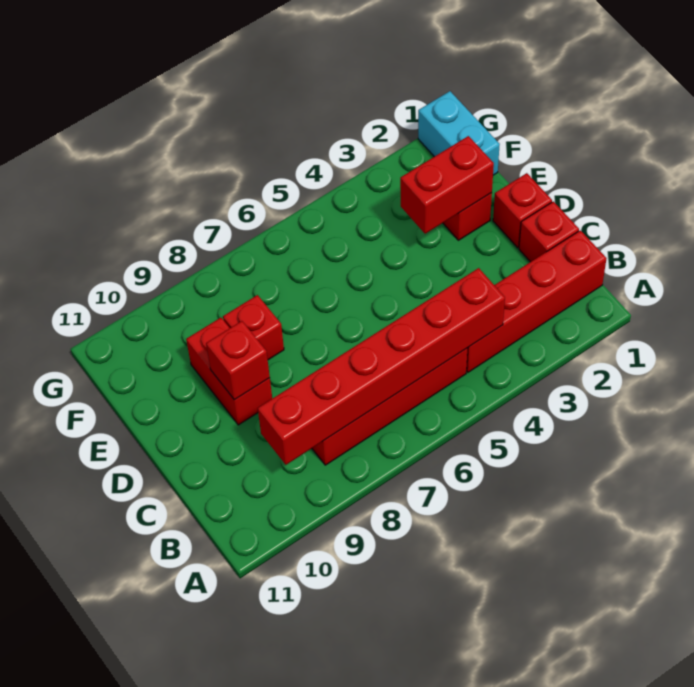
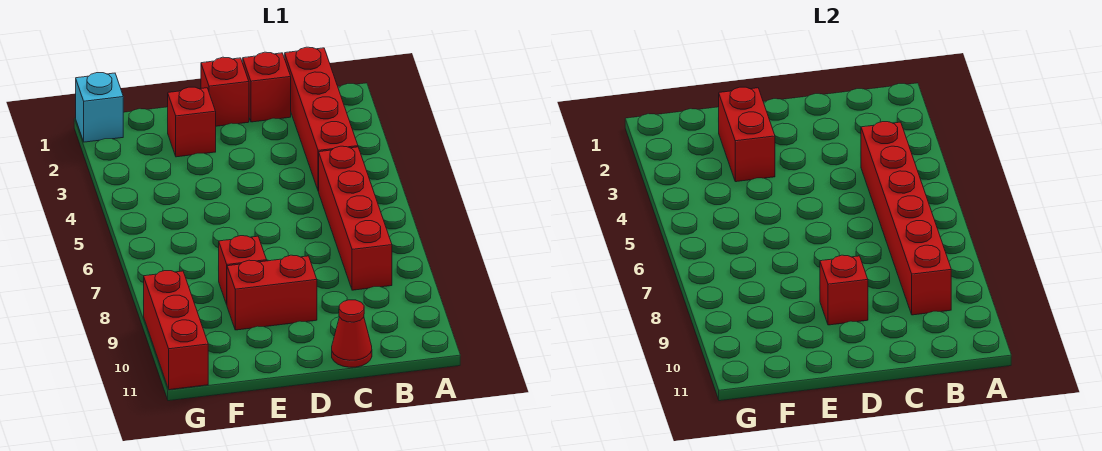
none -> red 1x1 cone [332,300,372,367]
cyan 1x2 brick [418,91,500,175] -> cyan 1x1 brick [76,73,123,142]
none -> red 1x3 brick [144,271,208,390]

